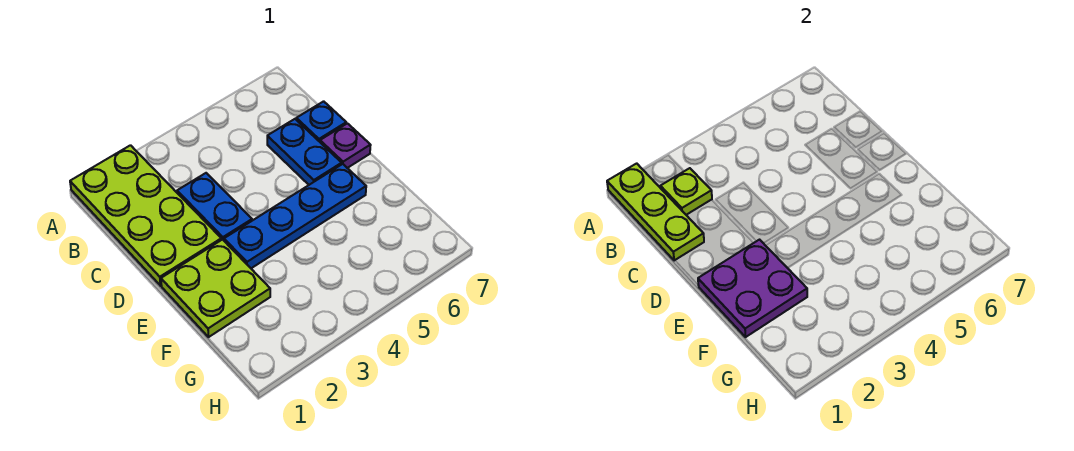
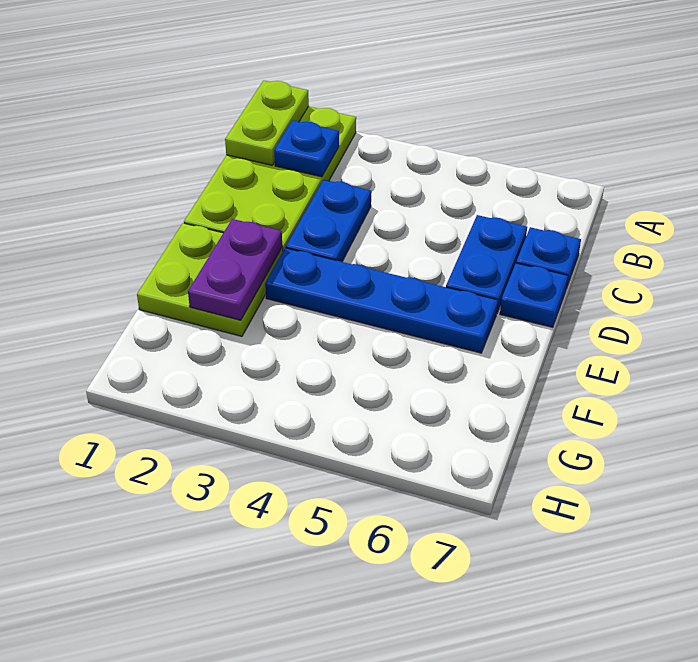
lime 1x3 plate [607,163,704,261] -> lime 1x2 plate [225,80,309,165]
lime 1x1 plate [661,168,712,215] -> blue 1x1 plate [274,121,339,177]
purple 1x1 plate [320,123,371,168] -> blue 1x1 plate [500,263,568,327]
purple 2x2 plate [698,240,807,337] -> purple 1x2 plate [188,219,282,320]

